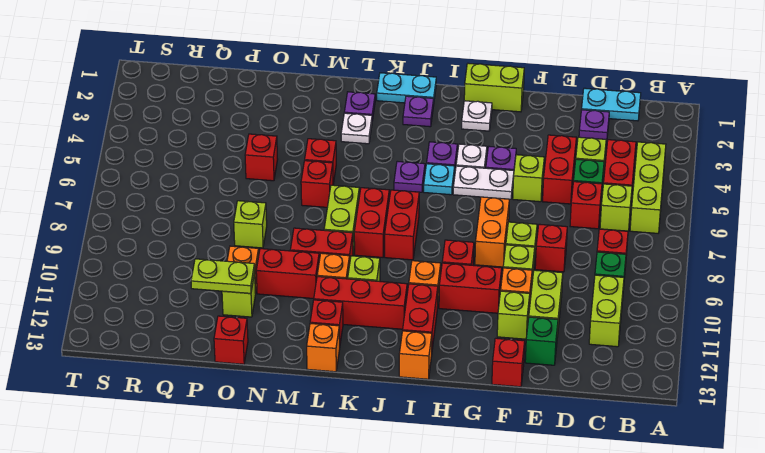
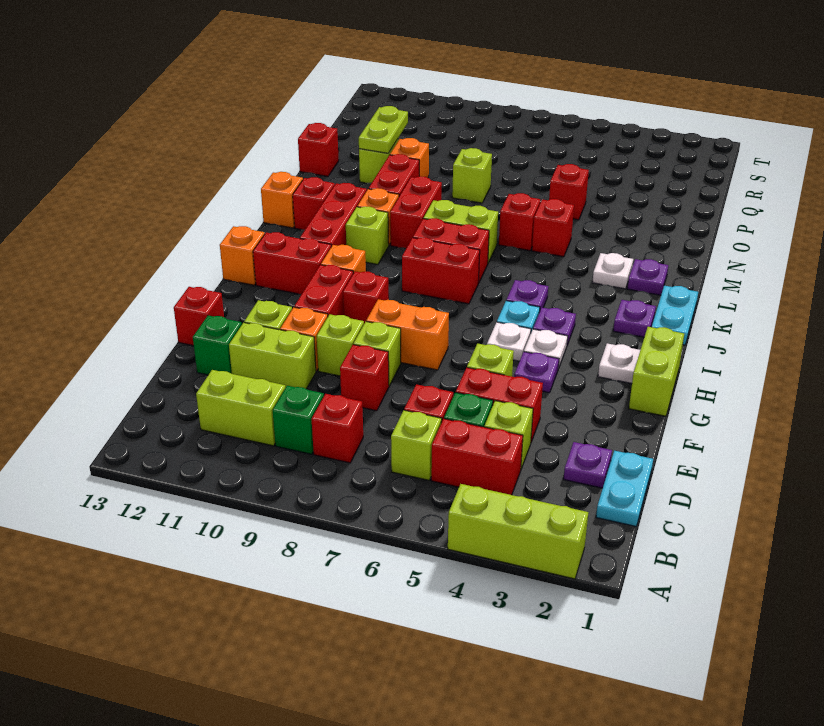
lime 1x3 brick [630,142,666,233] -> lime 1x3 brick moved to [448,484,588,579]
white 1x2 plate [453,166,514,199] -> white 1x1 plate [487,322,531,361]

